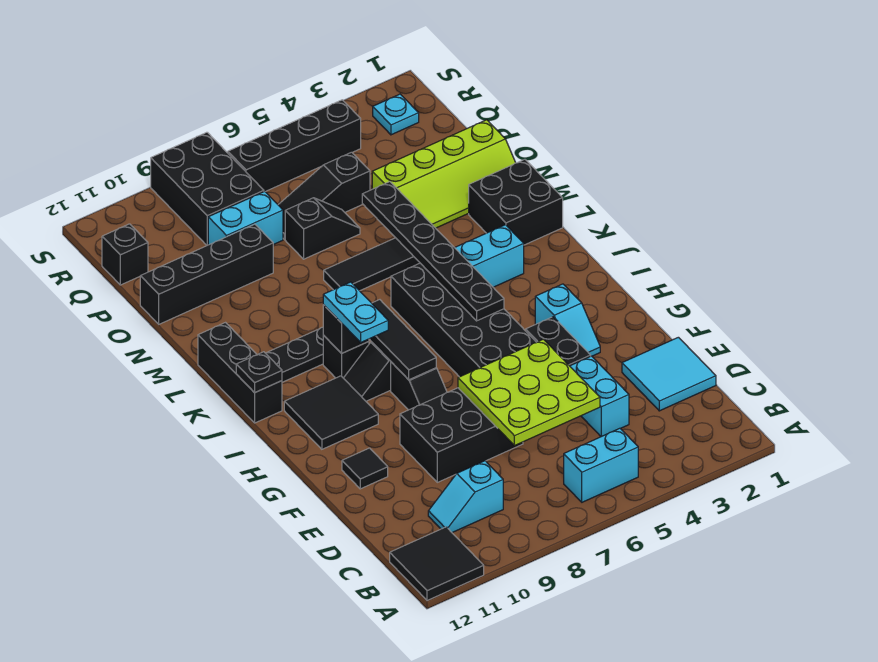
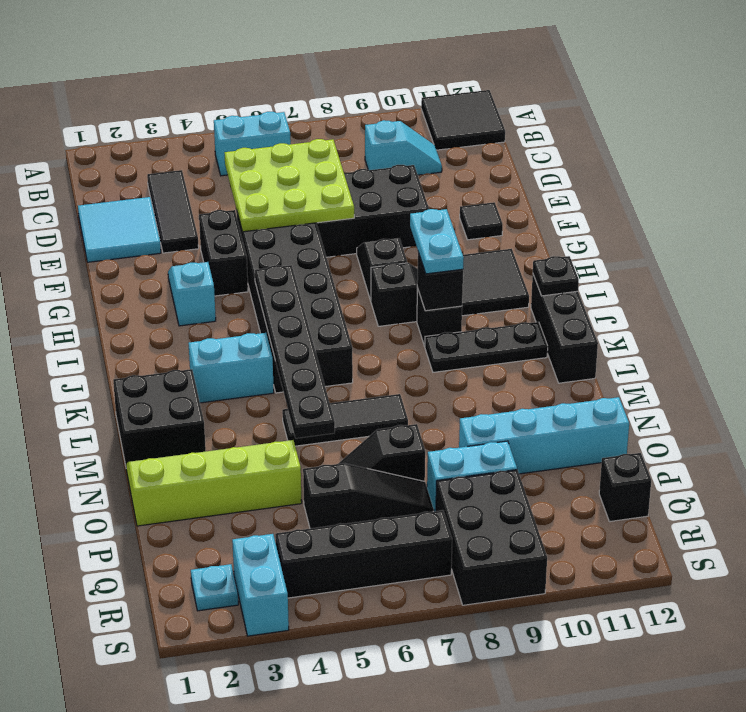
cyan 1x2 brick [570,356,629,436] -> cyan 1x2 brick moved to [232,534,289,636]
black 1x3 tile [370,300,436,380] -> black 1x3 tile moved to [147,170,199,253]
black 1x4 brick [140,224,273,324] -> cyan 1x4 brick [459,397,629,474]

